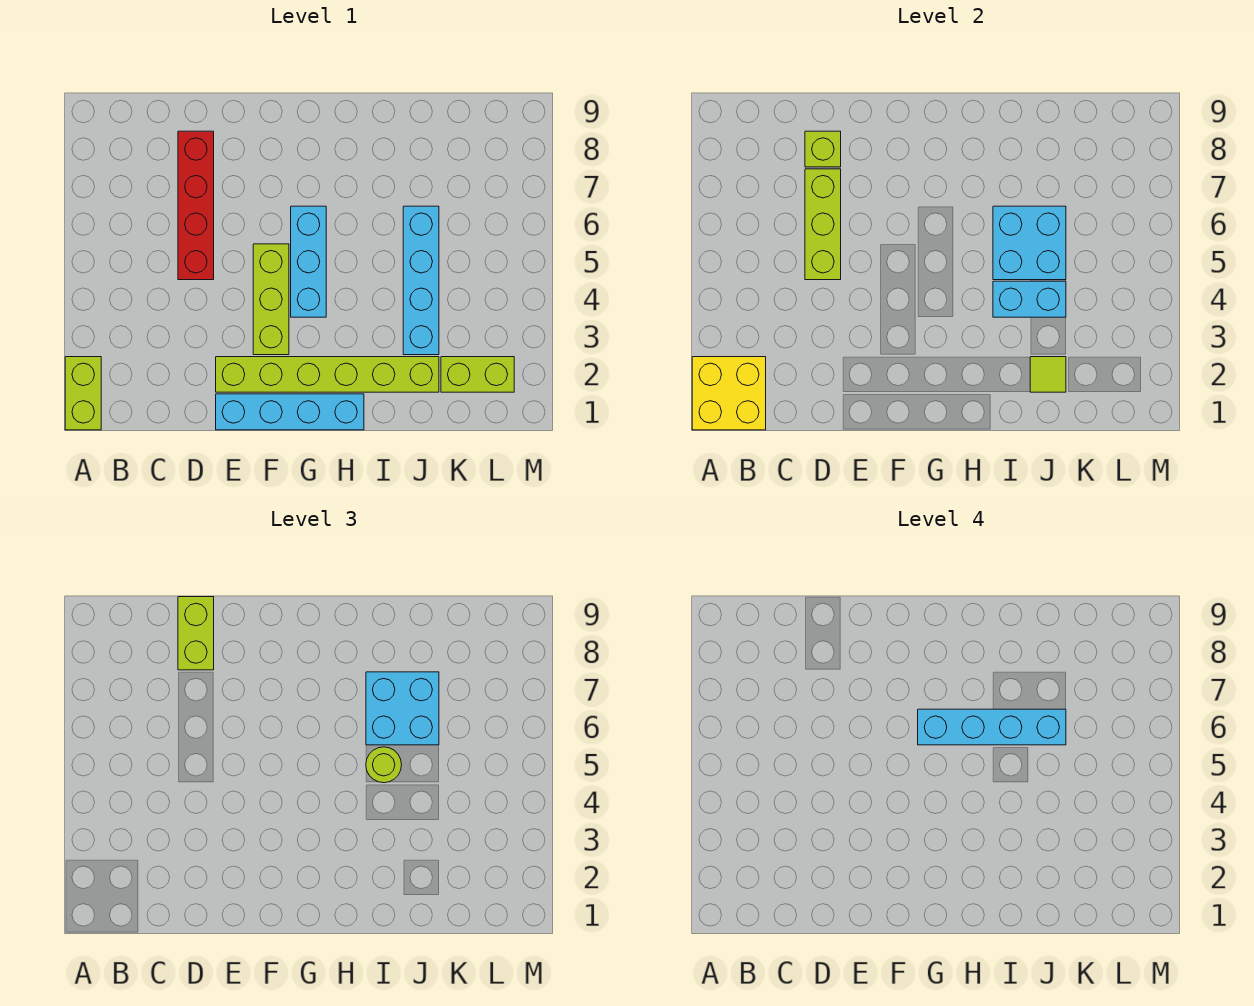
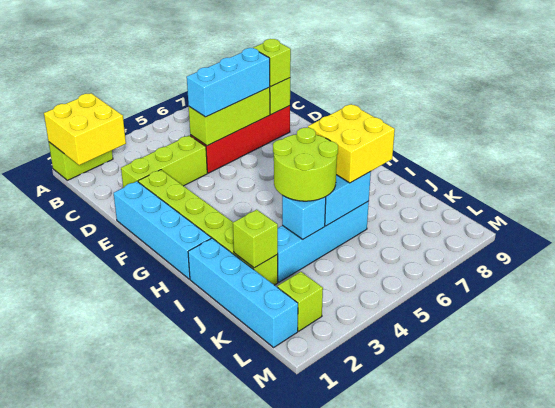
lime 1x2 brick [178,597,214,670] -> lime 1x1 brick [253,39,291,86]
lime 1x3 brick [253,244,289,355] -> lime 1x3 brick moved to [121,135,207,188]
cyan 1x3 brick [291,206,326,317] -> cyan 1x3 brick moved to [187,48,270,117]
cyan 1x4 brick [918,709,1066,745] -> cyan 1x4 brick moved to [188,238,298,347]
cyan 1x2 brick [993,281,1066,317] -> cyan 1x1 brick [282,195,326,239]
lime 1x1 round brick [366,747,402,783] -> lime 2x2 round brick [273,128,338,201]
cyan 2x2 brick [366,672,439,745] -> yellow 2x2 brick [308,104,395,183]
lime 1x1 tile [1030,357,1066,392] -> lime 1x1 brick [233,210,278,268]
lime 1x2 brick [441,357,514,392] -> lime 1x1 brick [277,272,323,331]

